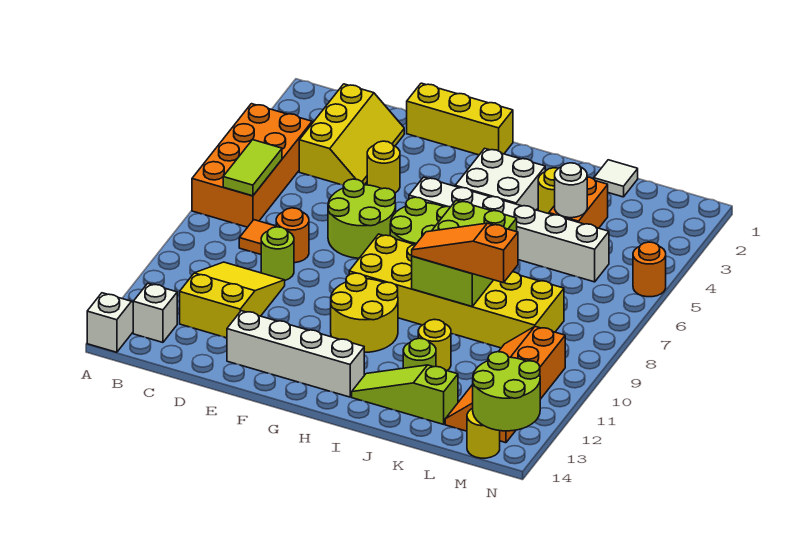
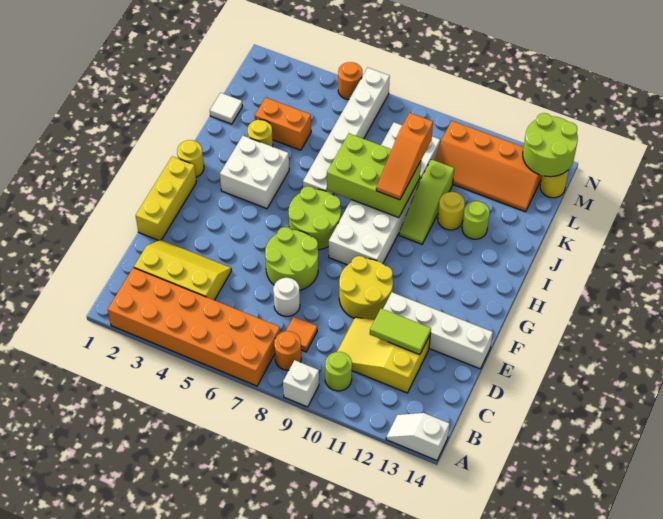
orange 2x4 brick [192,104,312,227] -> orange 2x6 brick [108,268,280,386]
lime 1x2 tile [223,140,282,196] -> lime 1x2 tile moved to [370,309,431,355]
white 1x1 brick [133,283,177,342] -> white 1x1 brick moved to [283,360,319,407]
orange 1x1 round brick [276,208,309,263] -> orange 1x1 round brick moved to [274,331,301,370]
lime 1x1 round brick [261,227,294,280] -> lime 1x1 round brick moved to [325,352,352,391]
yellow 1x1 round brick [367,141,400,193] -> yellow 1x1 round brick moved to [177,140,204,177]
white 1x4 brick [227,311,364,397] -> white 1x4 brick turned to [383,292,493,369]
white 1x6 brick [409,177,609,282] -> white 1x6 brick moved to [303,68,390,195]
yellow 2x6 brick [349,234,564,348] -> white 2x6 brick [329,122,440,265]
yellow 2x2 round brick [331,273,398,352] -> yellow 2x2 round brick moved to [339,256,393,320]
lime 1x3 slope [352,365,458,424] -> lime 1x3 slope moved to [399,159,454,244]
white 1x1 round brick [555,163,587,218] -> white 1x1 round brick moved to [273,278,300,317]

